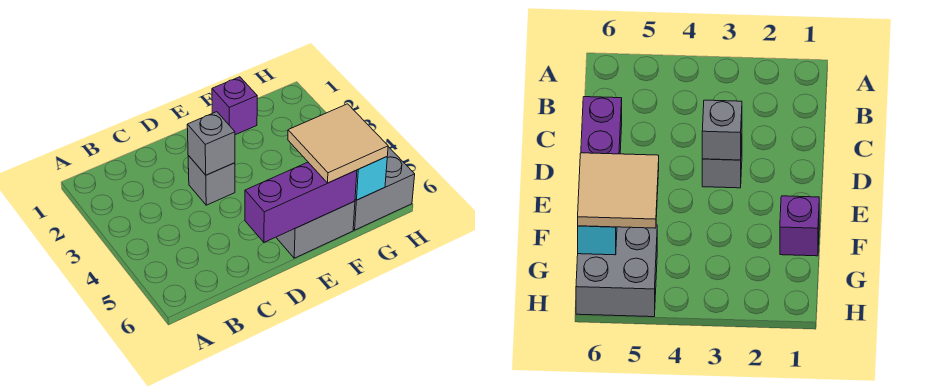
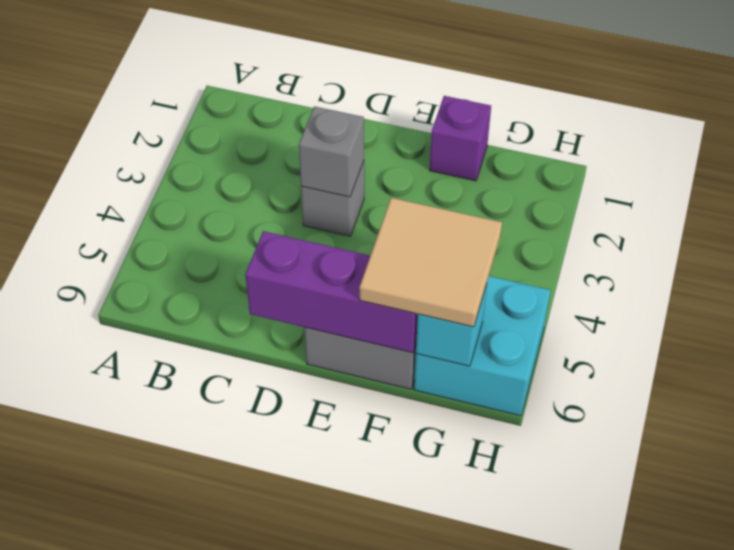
grey 2x2 brick [353,147,415,230] -> cyan 2x2 brick [414,276,551,416]

